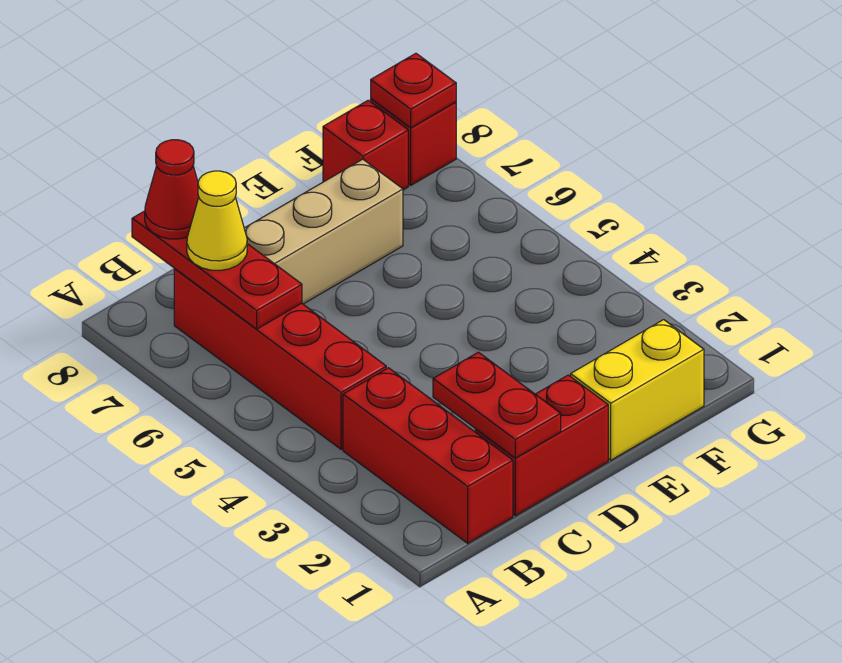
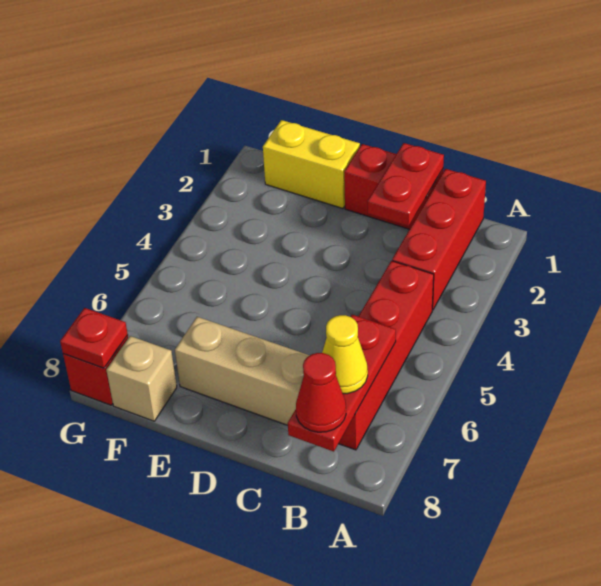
red 1x1 brick [323,100,408,190] -> tan 1x1 brick [106,336,177,421]

